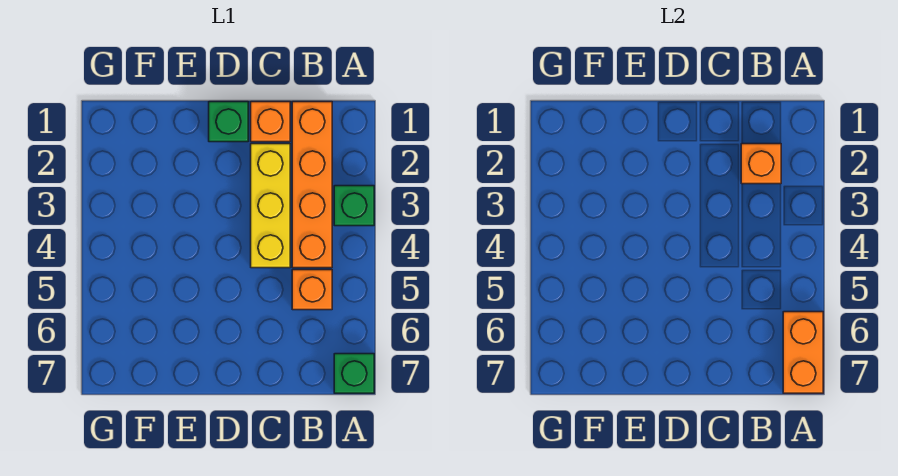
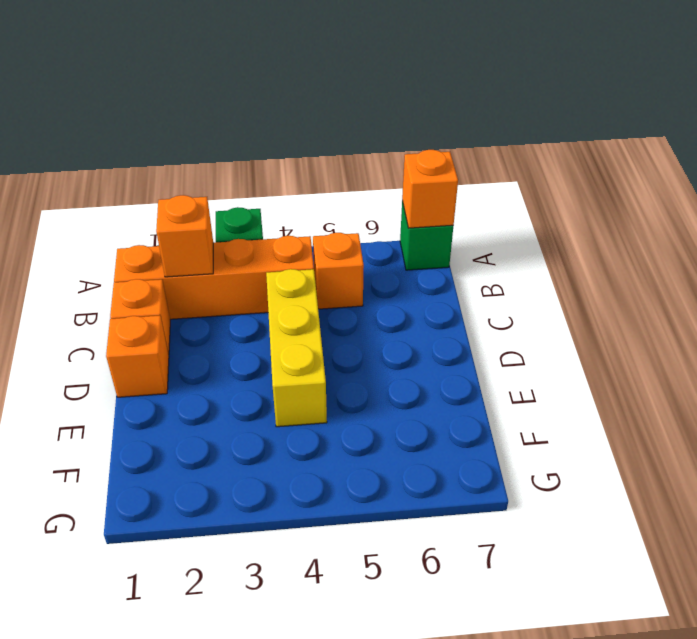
orange 1x2 brick [783,312,823,393] -> orange 1x1 brick [402,150,458,228]
yellow 1x3 brick [251,144,290,268] -> yellow 1x3 brick turned to [266,269,327,427]
green 1x1 brick [209,102,248,142] -> orange 1x1 brick [106,315,169,397]

